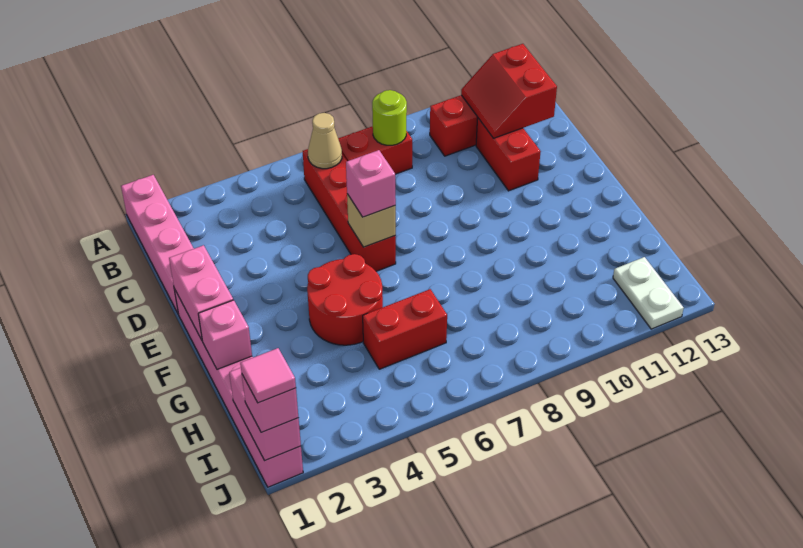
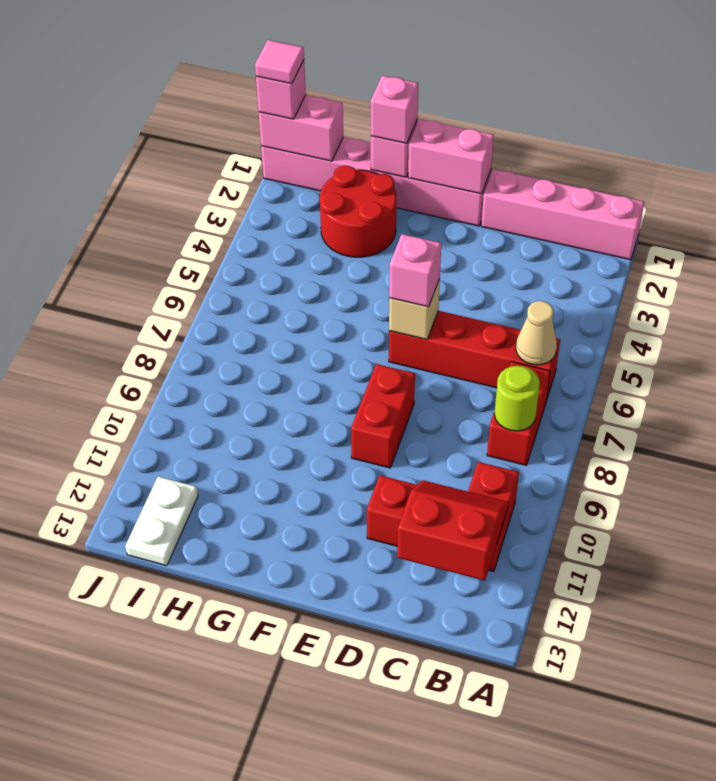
red 2x2 round brick [307,254,383,345] -> red 2x2 round brick moved to [320,166,396,257]
none -> pink 1x1 brick [371,76,418,143]
red 1x2 brick [363,289,447,369] -> red 1x2 brick moved to [351,364,415,468]
white 1x2 plate [613,257,684,329] -> white 1x2 plate turned to [125,477,198,566]

